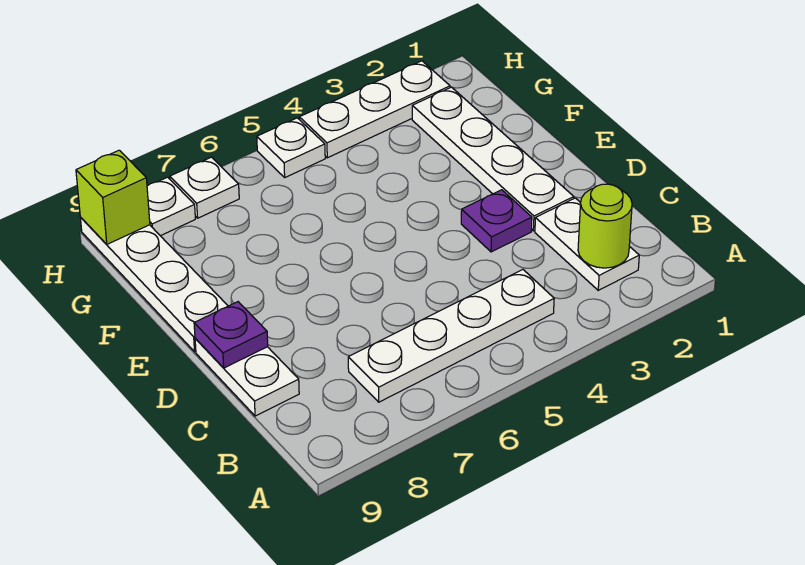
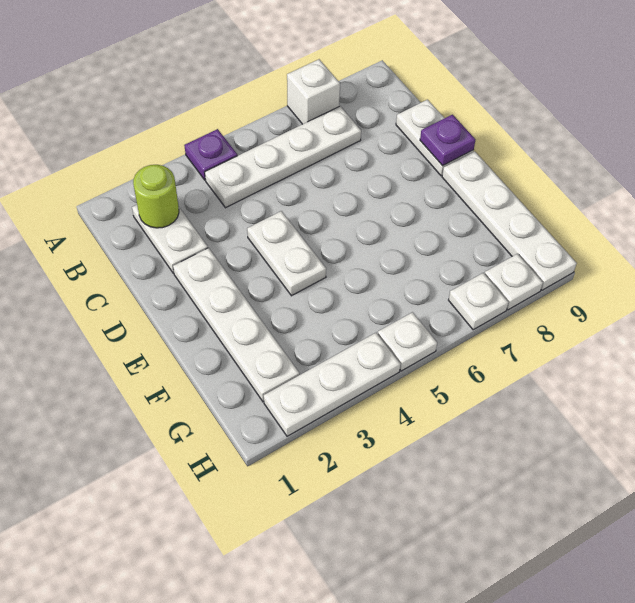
none -> white 1x1 brick [287,59,340,124]
purple 1x1 plate [461,190,532,252] -> purple 1x1 plate moved to [184,129,237,180]
none -> white 1x2 plate [247,211,326,296]
lime 1x1 brick [76,150,150,244] -> none

